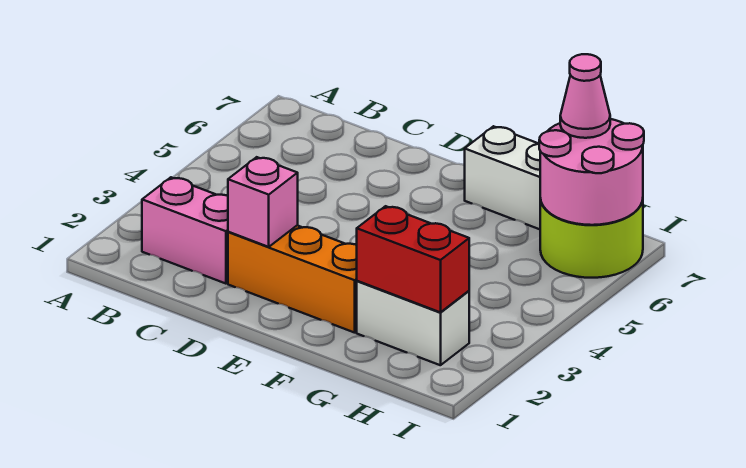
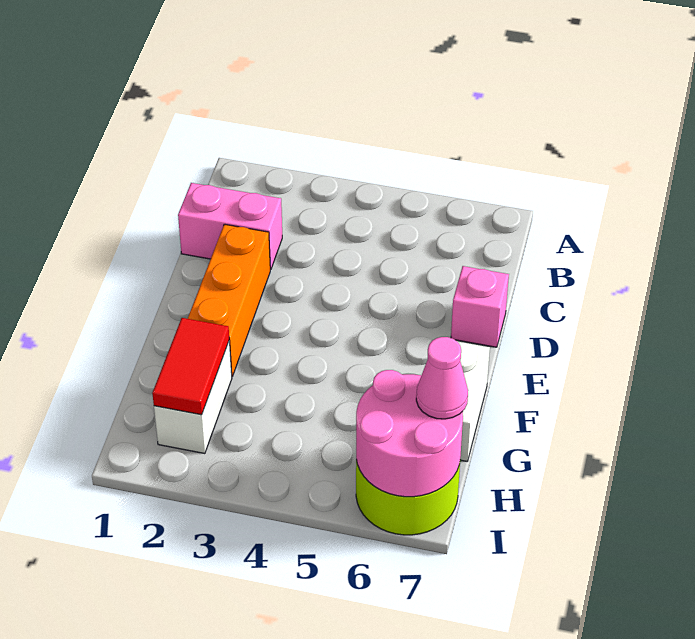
pink 1x2 brick [142,177,228,284] -> pink 1x2 brick turned to [178,183,282,270]
pink 1x1 brick [228,157,298,247] -> pink 1x1 brick moved to [451,266,509,347]
red 1x2 brick [357,206,469,312] -> red 1x2 tile [152,318,229,415]

